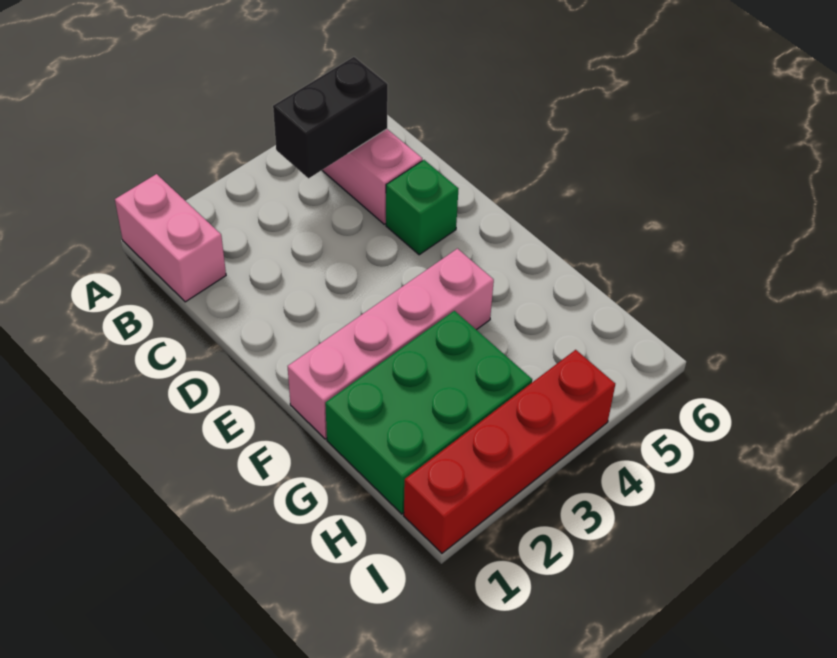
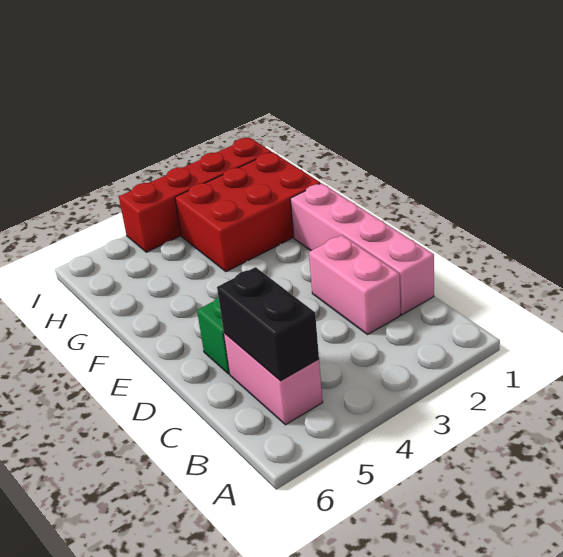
pink 1x2 brick [115,174,226,302] -> pink 1x2 brick moved to [309,235,401,334]
black 1x2 brick [273,57,388,178] -> black 1x2 brick turned to [217,267,319,381]
pink 1x4 brick [288,249,494,439] -> pink 1x4 brick turned to [290,183,434,315]
green 2x3 brick [325,311,532,514] -> red 2x3 brick [175,152,320,272]

